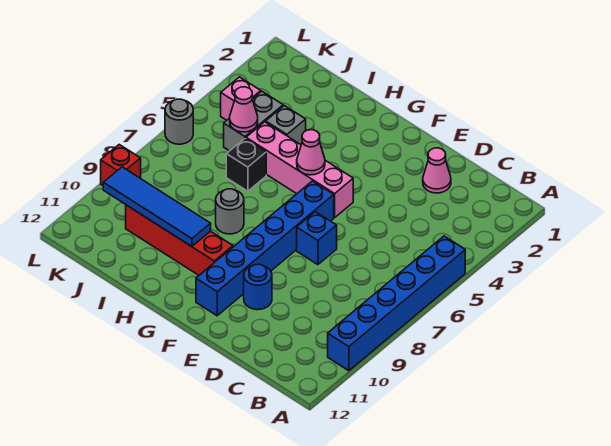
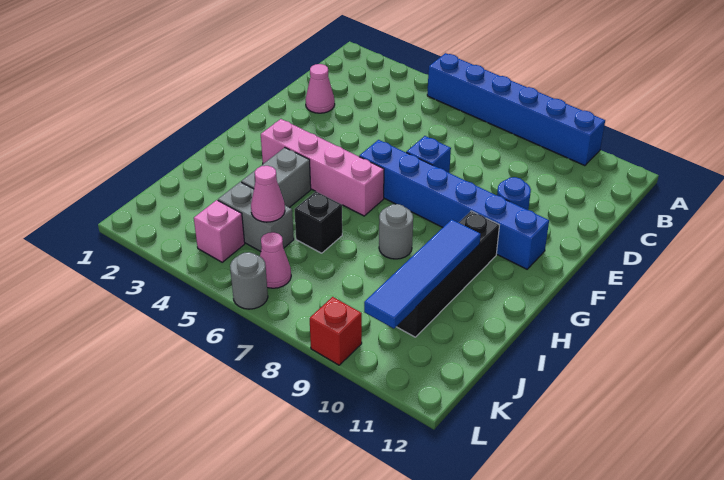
pink 1x4 brick [246,122,353,218] -> pink 1x4 brick turned to [261,119,384,216]
pink 1x1 cone [297,130,325,175] -> pink 1x1 cone moved to [260,232,291,288]
red 1x4 brick [126,205,233,275] -> black 1x4 brick [396,211,499,337]
grey 1x1 brick [266,106,306,145] -> grey 1x2 brick [241,148,311,208]

